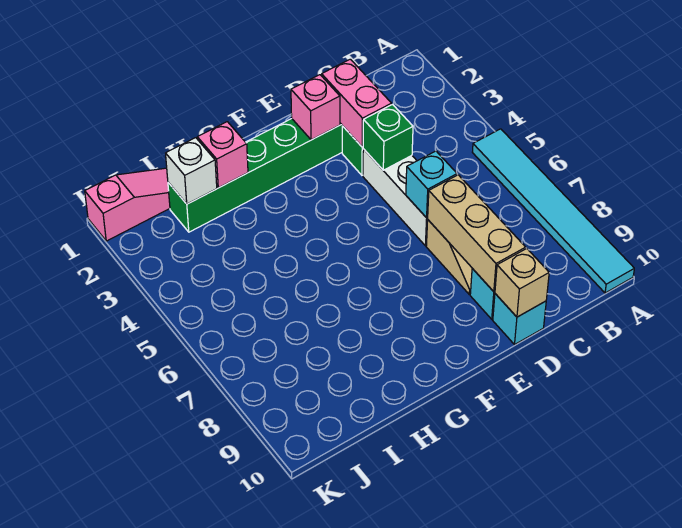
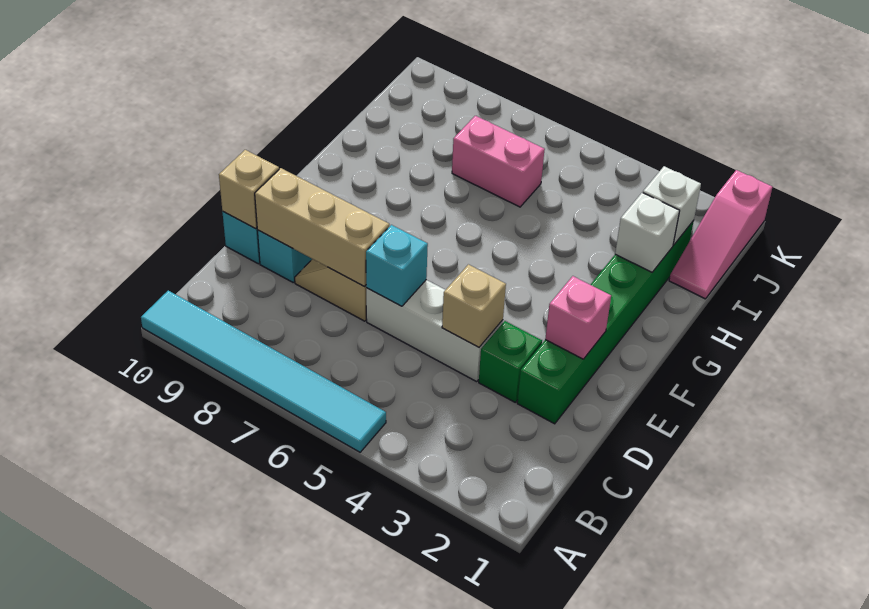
pink 1x2 brick [322,59,392,147] -> pink 1x2 brick moved to [452,116,545,207]
green 1x1 brick [363,105,413,170] -> tan 1x1 brick [442,264,506,347]
pink 1x1 brick [197,122,248,188] -> white 1x1 brick [615,193,680,272]

